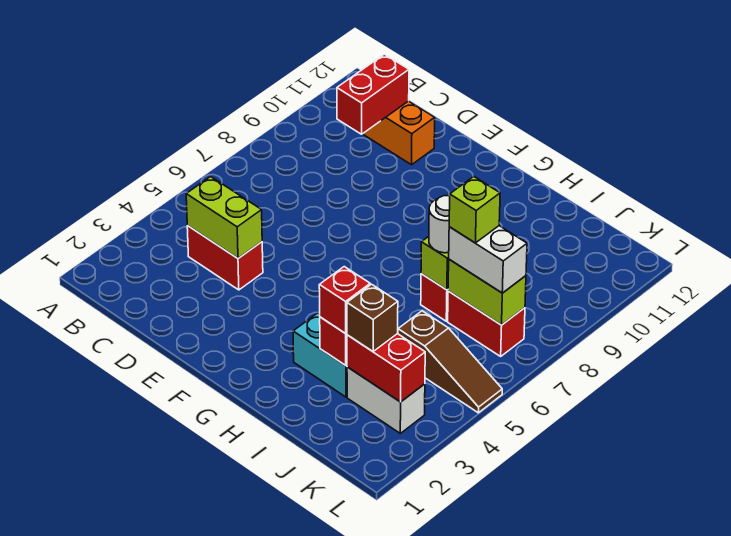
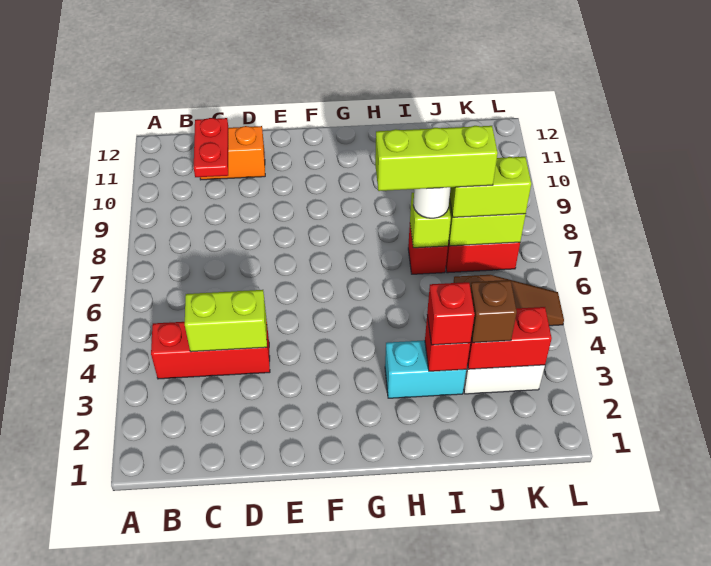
red 1x2 brick [187,226,263,290] -> red 1x3 brick [151,319,270,379]
red 1x2 brick [337,54,409,134] -> red 1x2 plate [194,118,228,177]
white 1x2 brick [449,226,527,293] -> lime 1x2 brick [450,157,531,217]
lime 1x1 brick [449,177,500,243] -> lime 1x3 brick [375,126,498,191]

